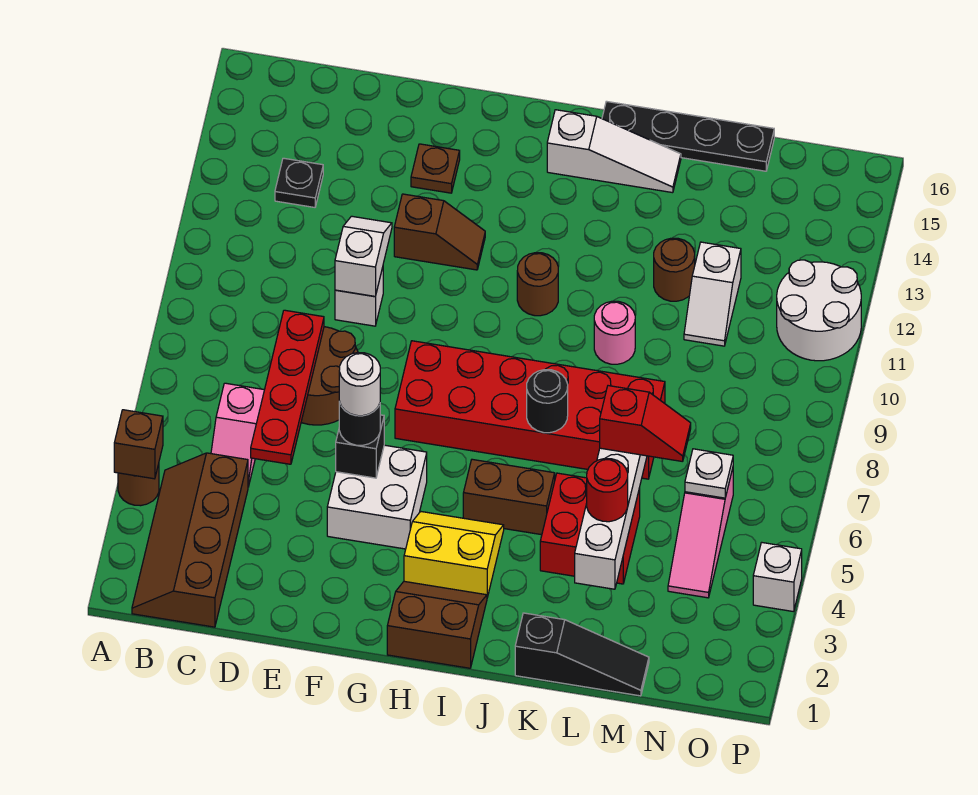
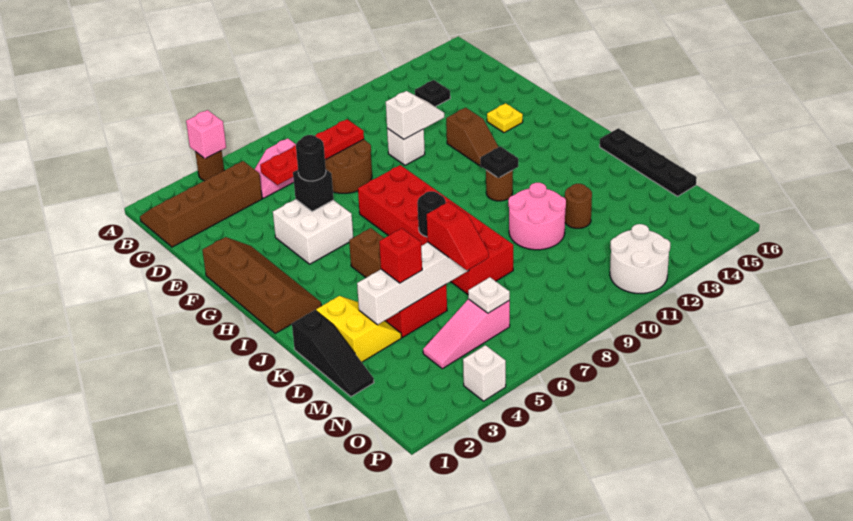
brown 1x1 brick [114,410,163,479] -> pink 1x1 brick [186,110,226,159]
white 1x1 round brick [339,353,380,416] -> none
brown 1x1 plate [411,144,460,193] -> yellow 1x1 plate [487,103,523,133]
brown 2x2 slope [387,581,487,668] -> brown 2x4 slope [202,237,321,333]
yellow 2x2 slope [404,511,504,597] -> yellow 2x2 slope moved to [316,296,401,362]
none -> black 1x1 plate [480,146,518,178]
white 1x3 slope [547,110,681,193] -> none
pink 1x1 round brick [594,301,635,364] -> pink 2x2 round brick [508,183,566,250]
red 1x1 round brick [587,458,628,522] -> red 1x1 brick [379,228,422,283]
white 1x2 slope [684,242,741,346] -> none

